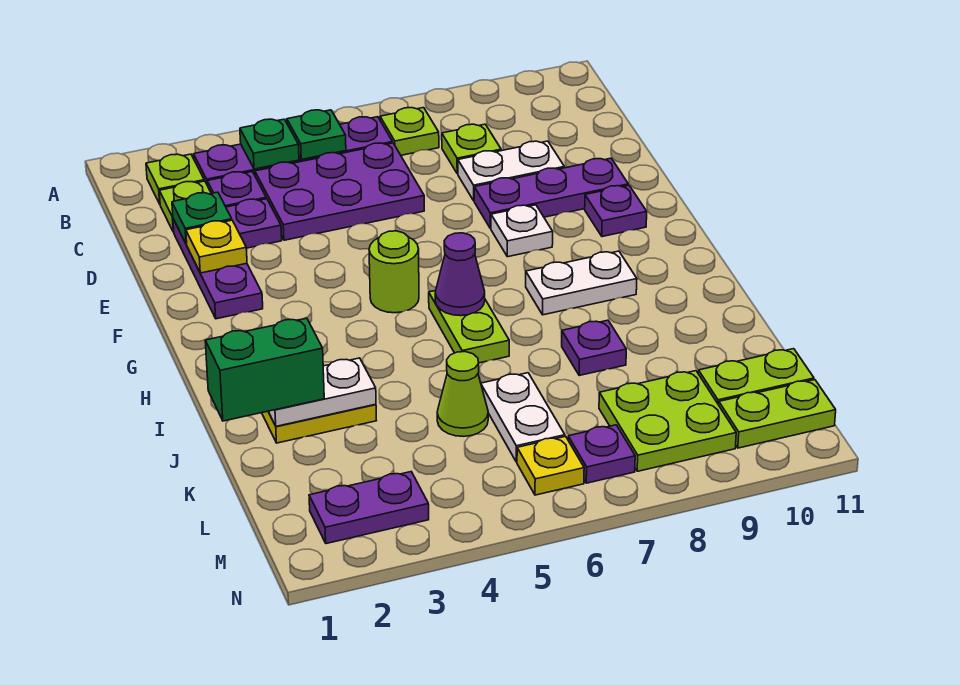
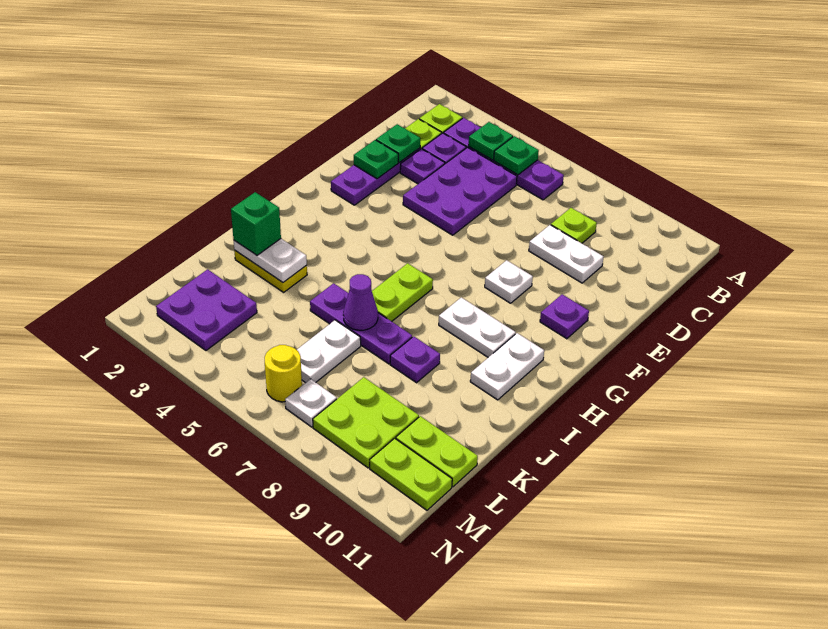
lime 1x1 plate [380,108,439,155] -> none
purple 2x3 plate [255,143,424,240] -> purple 2x3 plate turned to [403,148,517,235]
yellow 1x1 plate [186,220,247,273] -> green 1x1 plate [354,140,398,179]
purple 1x3 plate [474,158,628,228] -> purple 1x3 plate moved to [310,283,412,364]
lime 1x1 round brick [369,231,419,313] -> none
purple 1x1 cone [435,233,485,316] -> purple 1x1 cone moved to [343,274,378,330]
none -> white 1x2 plate [470,333,544,400]
green 1x2 brick [205,318,324,421] -> green 1x1 brick [231,192,281,255]
lime 1x1 cone [437,352,488,436] -> none
purple 1x2 plate [309,472,429,544] -> purple 2x2 plate [156,269,257,350]
yellow 1x1 plate [517,436,584,495] -> yellow 1x1 round brick [265,345,302,402]
purple 1x1 plate [568,425,635,483] -> white 1x1 plate [285,379,337,427]

